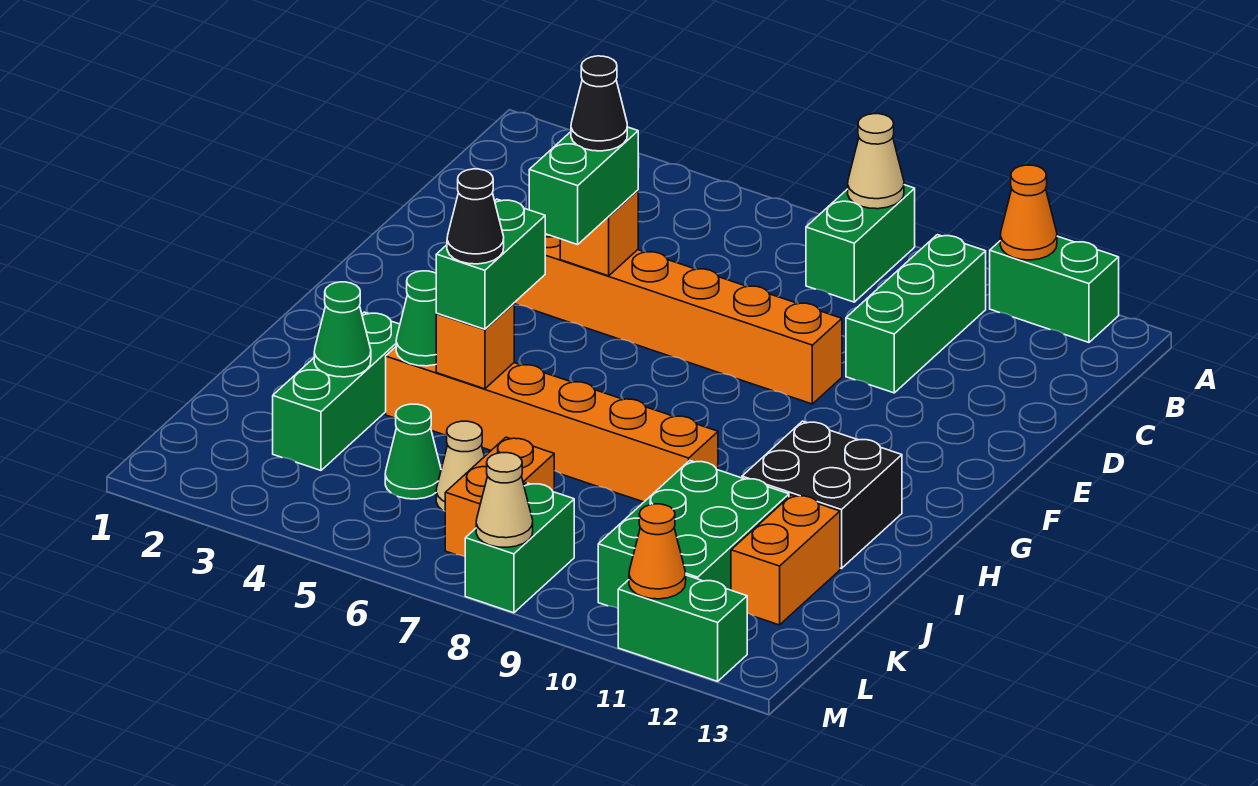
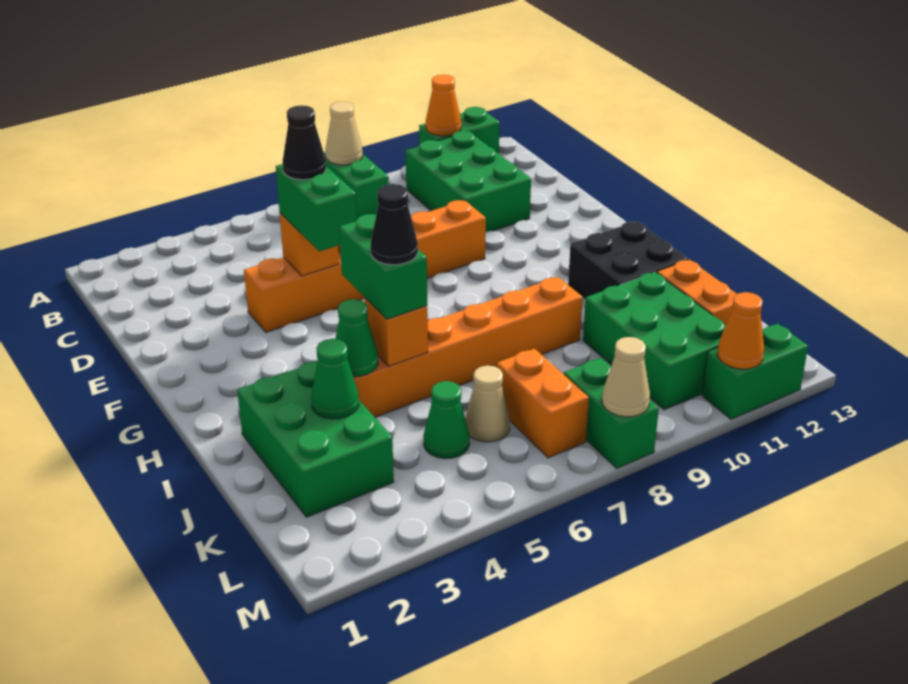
green 1x3 brick [846,235,986,393] -> green 2x3 brick [406,131,531,232]
green 1x3 brick [273,312,400,470] -> green 2x3 brick [237,361,394,517]

